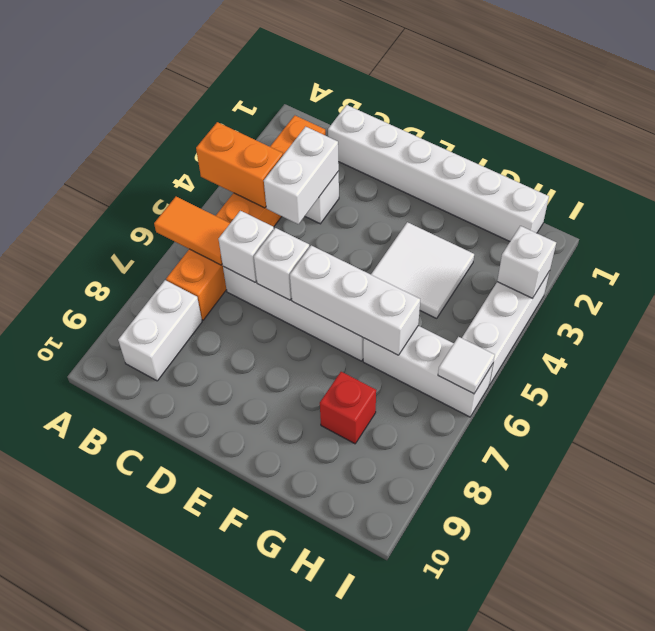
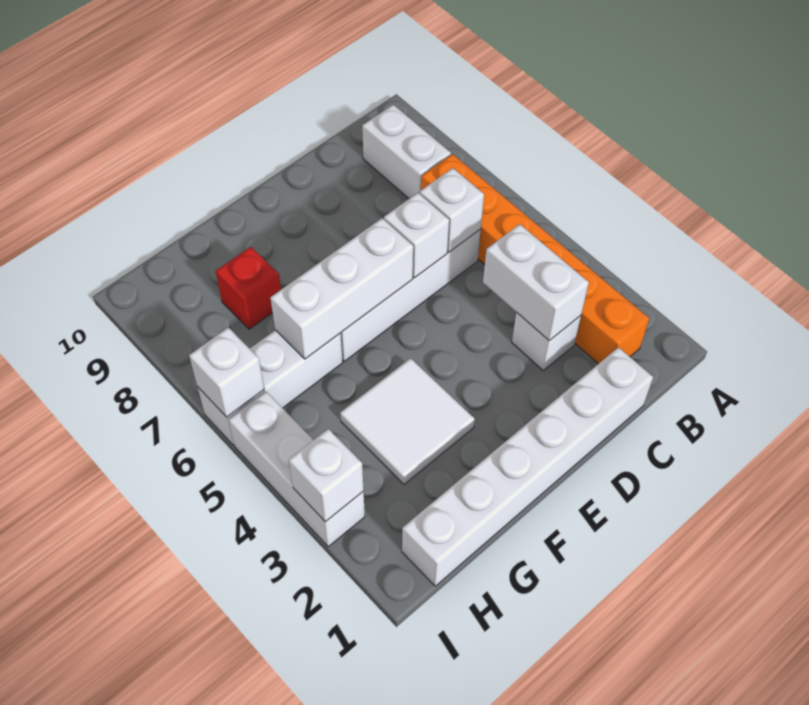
orange 1x2 brick [196,122,283,208] -> none
orange 1x2 tile [154,197,230,265] -> none
white 1x1 tile [438,337,495,394] -> white 1x1 brick [189,327,264,417]

